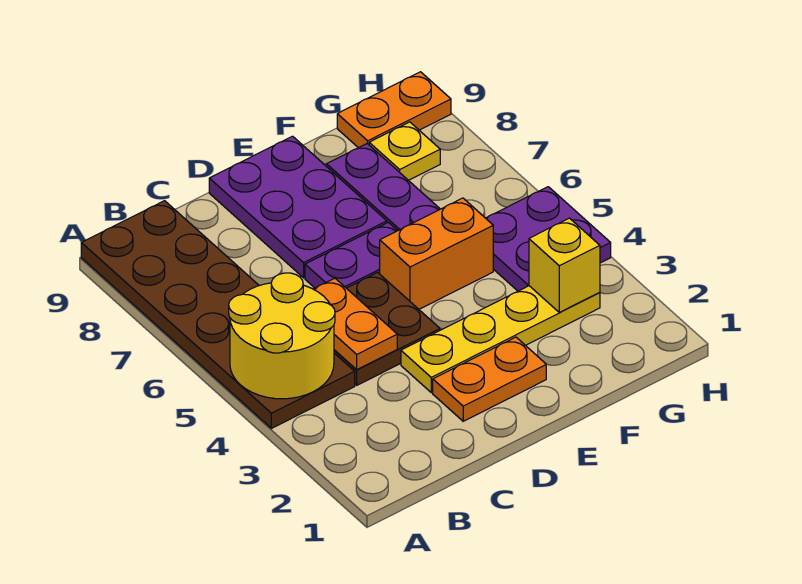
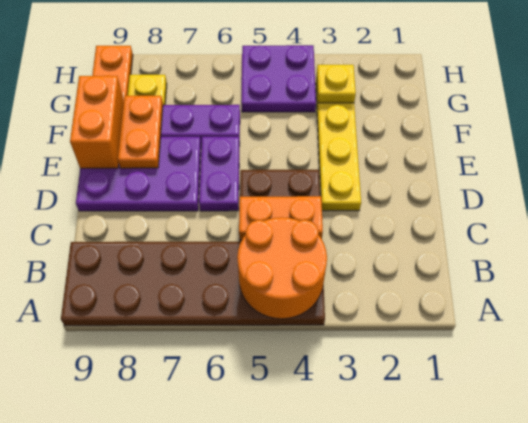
yellow 2x2 round brick [229,273,335,399] -> orange 2x2 round brick [237,217,327,319]
orange 1x2 plate [433,337,546,421] -> orange 1x2 plate moved to [118,96,163,168]
orange 1x2 brick [380,198,493,309] -> orange 1x2 brick moved to [70,76,124,168]
yellow 1x1 brick [529,218,600,312] -> yellow 1x1 plate [317,65,356,103]

